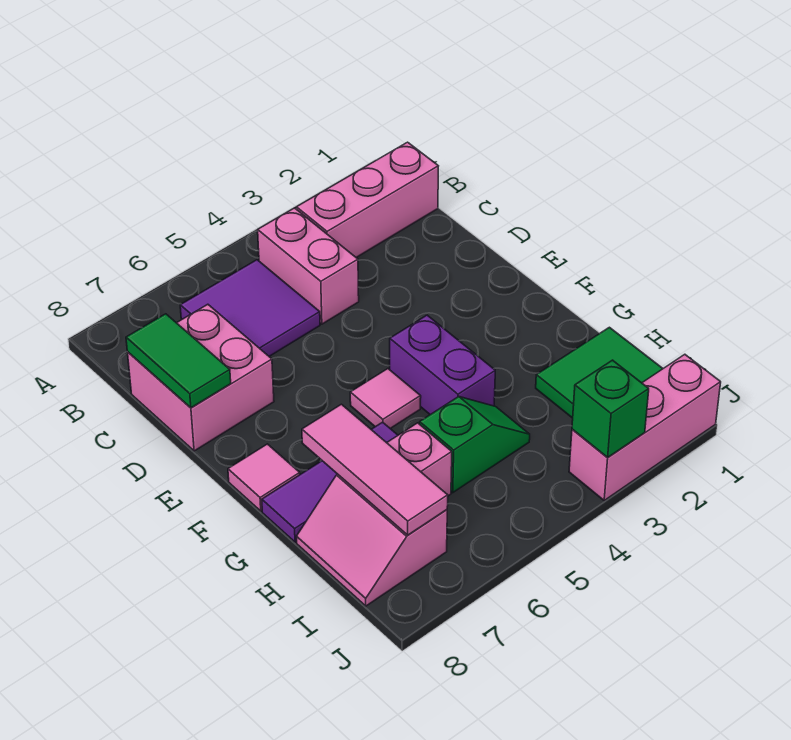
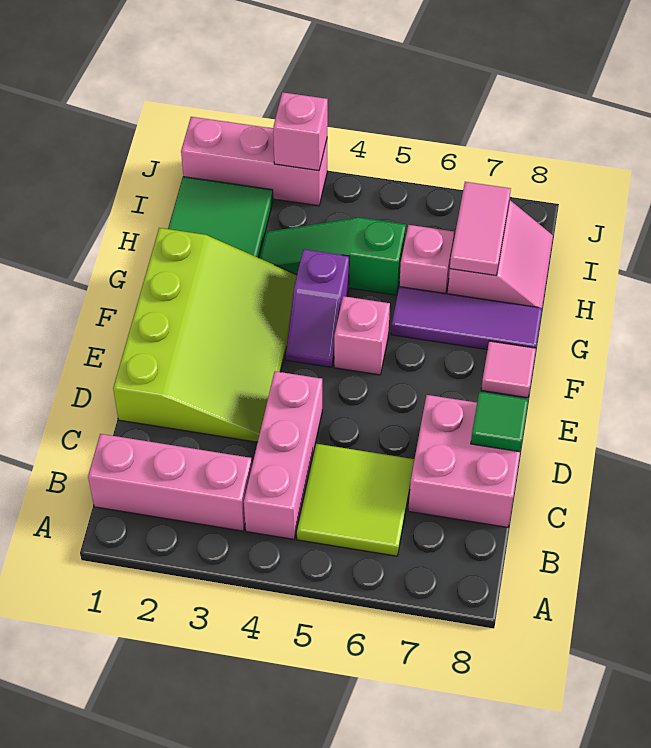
pink 1x2 brick [258,208,359,324] -> pink 1x3 brick [244,371,322,539]
purple 2x2 tile [180,260,320,356] -> lime 2x2 tile [297,444,414,556]
green 1x2 tile [126,314,231,408] -> green 1x1 tile [471,392,528,452]
none -> lime 3x4 slope [113,228,297,442]
purple 1x2 brick [390,315,495,415] -> purple 1x2 slope [286,249,349,367]
pink 1x1 tile [350,369,421,428] -> pink 1x1 brick [334,296,390,375]
pink 1x3 tile [302,404,448,535] -> pink 1x2 tile [450,182,511,275]
green 1x2 slope [420,397,530,493] -> green 1x3 slope [259,218,406,295]
green 1x1 brick [572,360,649,458] -> pink 1x1 brick [273,92,328,170]

